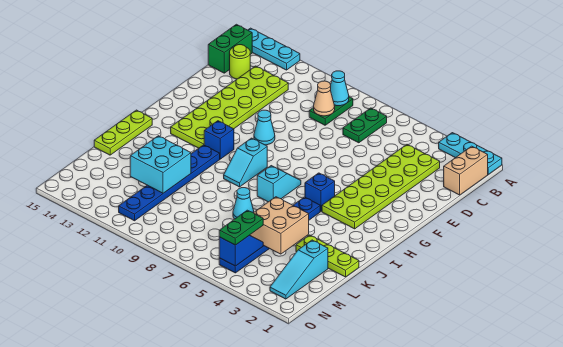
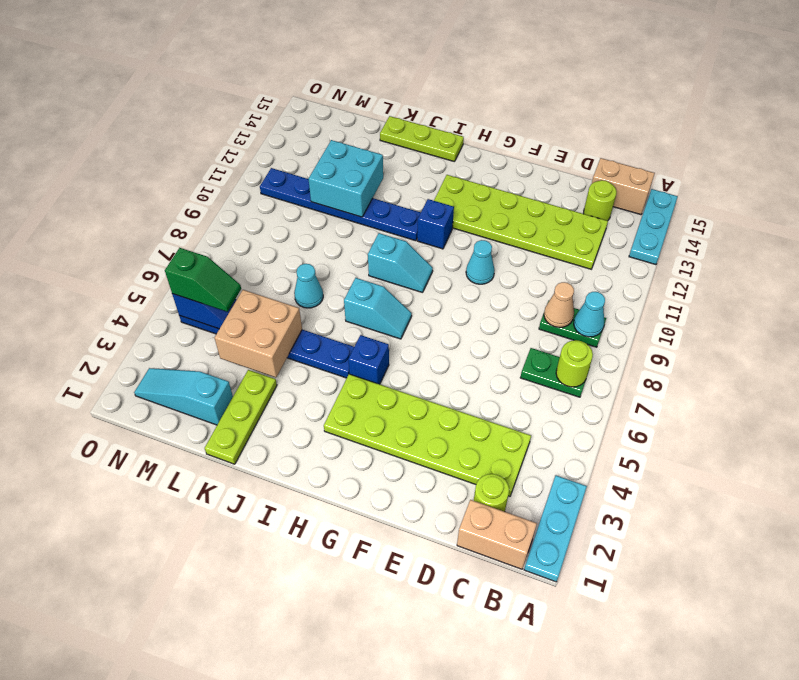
none -> lime 1x1 round brick [556,340,593,387]
green 1x2 brick [208,24,252,73] -> tan 1x2 brick [592,158,655,215]
none -> lime 1x1 round brick [474,474,509,512]
cyan 1x2 slope [224,138,267,187] -> cyan 1x2 slope turned to [368,233,433,293]
green 1x2 plate [219,210,263,245] -> green 1x2 slope [165,248,241,312]

